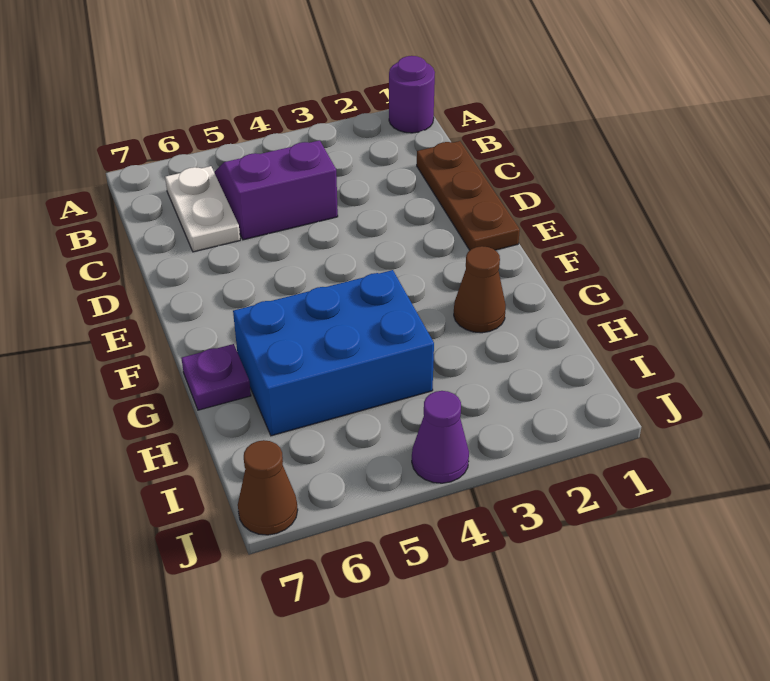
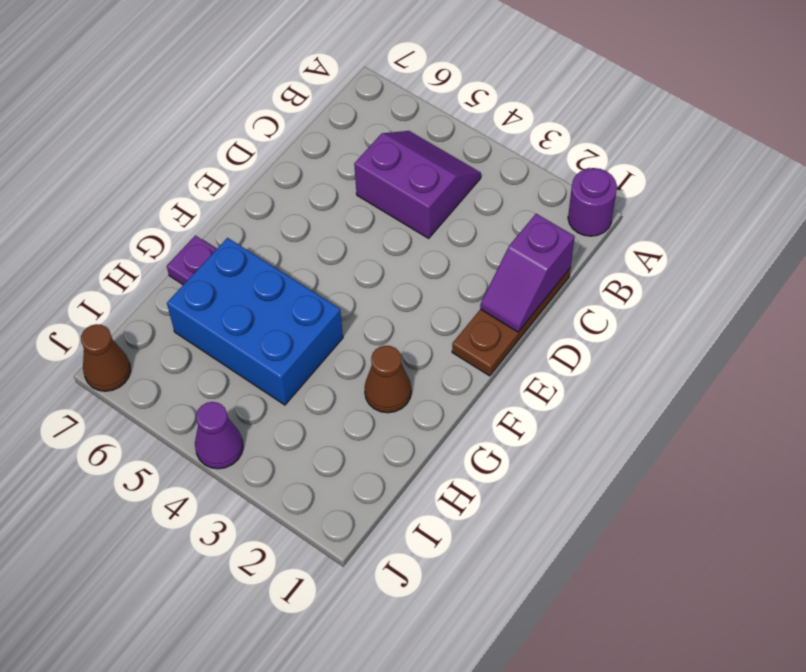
white 1x2 plate [165,166,240,252] -> none
none -> purple 1x2 slope [480,214,575,332]

